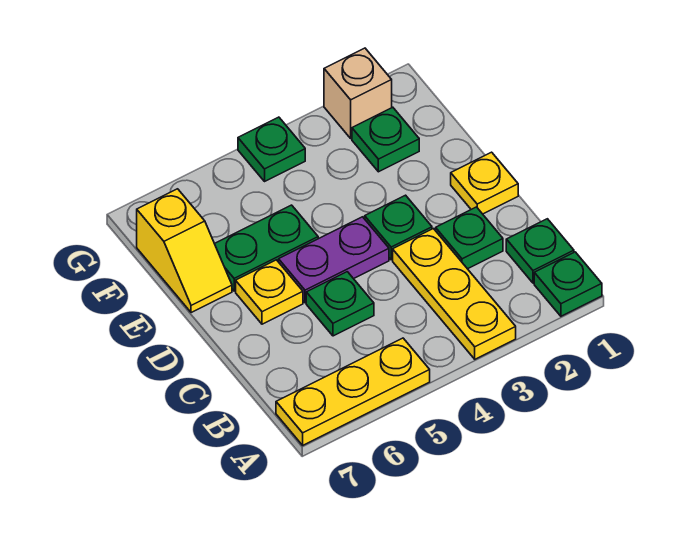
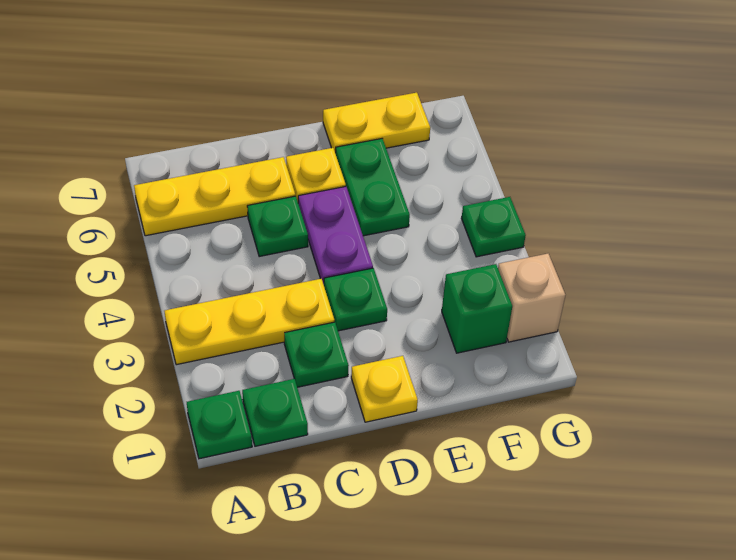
yellow 1x3 plate [276,338,430,445] -> yellow 1x3 plate turned to [134,157,295,236]
yellow 1x2 slope [137,189,232,313] -> yellow 1x2 plate [323,93,430,154]
green 1x1 plate [352,107,419,172] -> green 1x1 brick [442,264,512,353]

